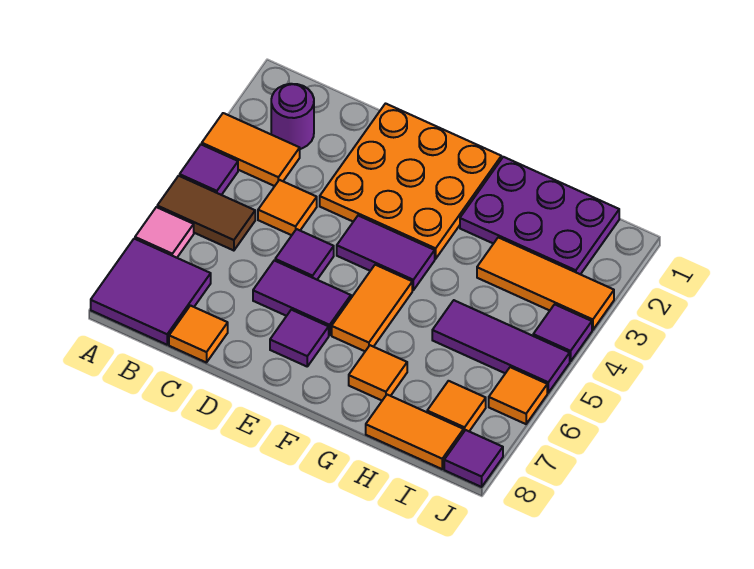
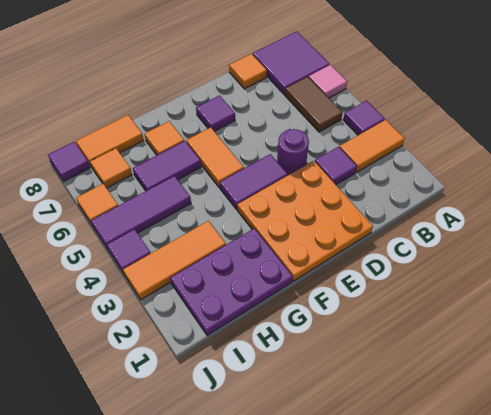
brown 1x2 tile [157,176,255,251] -> brown 1x2 tile turned to [285,77,342,132]
purple 1x1 round brick [271,84,314,149] -> purple 1x1 round brick moved to [277,129,309,175]
orange 1x1 tile [258,180,317,235] -> none
purple 1x1 tile [275,229,334,280] -> purple 1x1 tile moved to [315,147,357,185]
purple 1x2 tile [253,261,351,335] -> purple 1x2 tile moved to [133,141,201,191]

